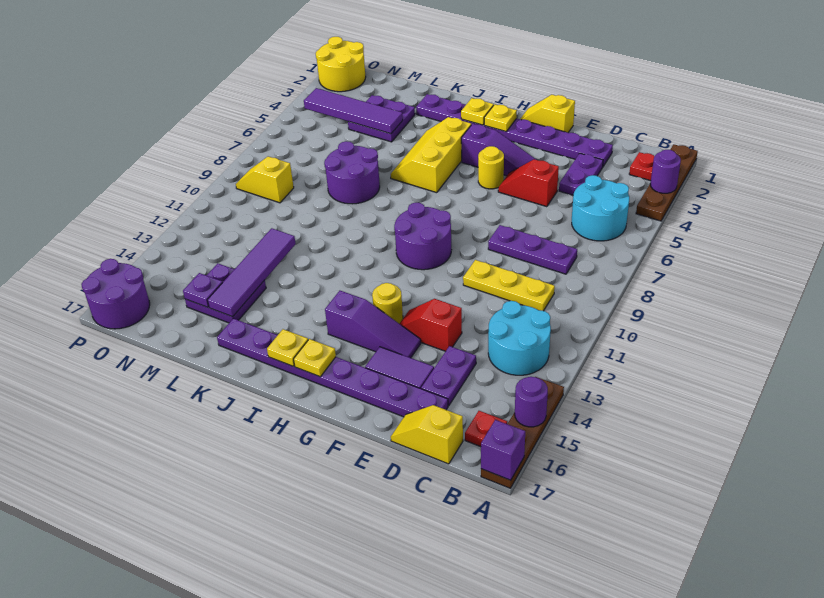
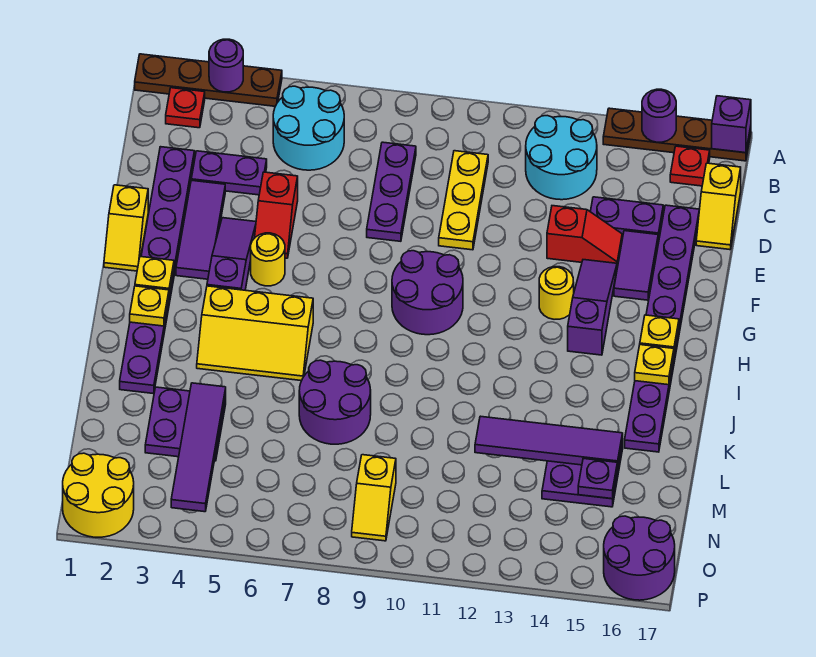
none -> purple 1x3 tile [176,180,225,279]
red 1x2 slope [399,299,462,351] -> red 1x2 slope turned to [547,206,622,265]

